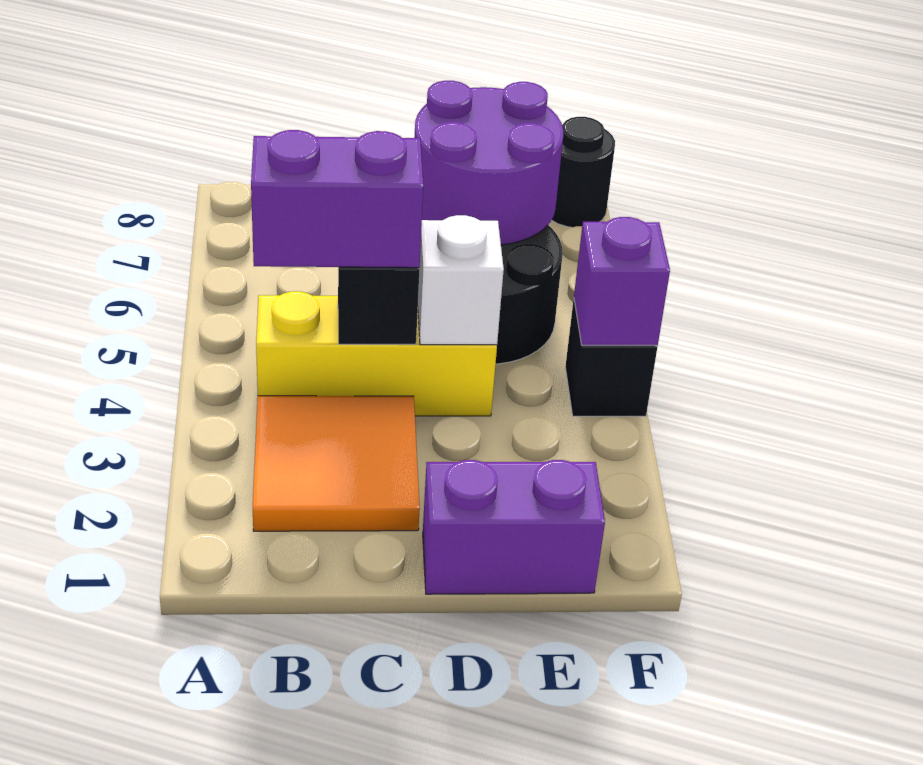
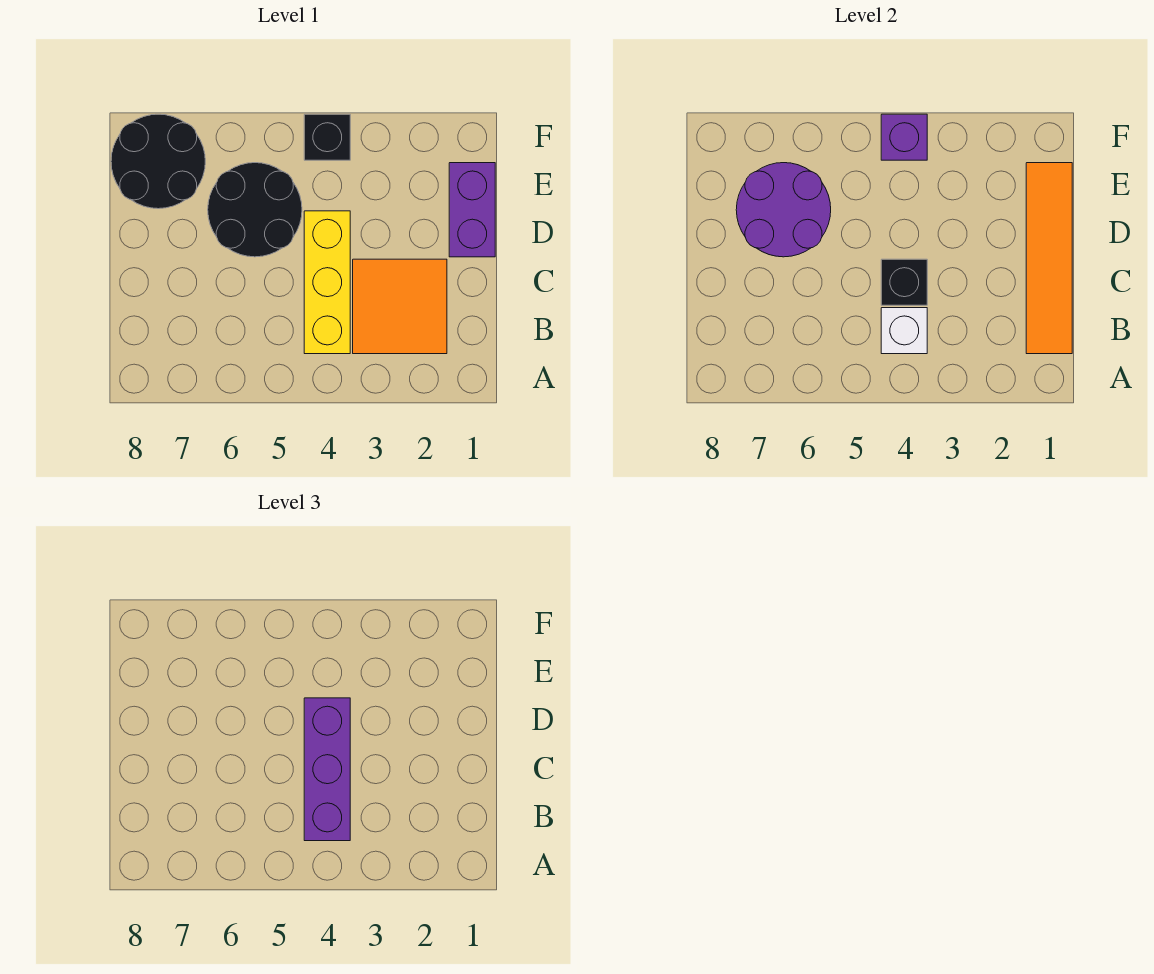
none -> orange 1x4 tile [1026,163,1072,354]
purple 1x2 brick [251,130,423,268] -> purple 1x3 brick [304,698,350,841]
white 1x1 brick [418,215,504,345] -> white 1x1 brick moved to [881,308,927,354]
black 1x1 round brick [552,117,615,227] -> black 2x2 round brick [111,114,205,209]

